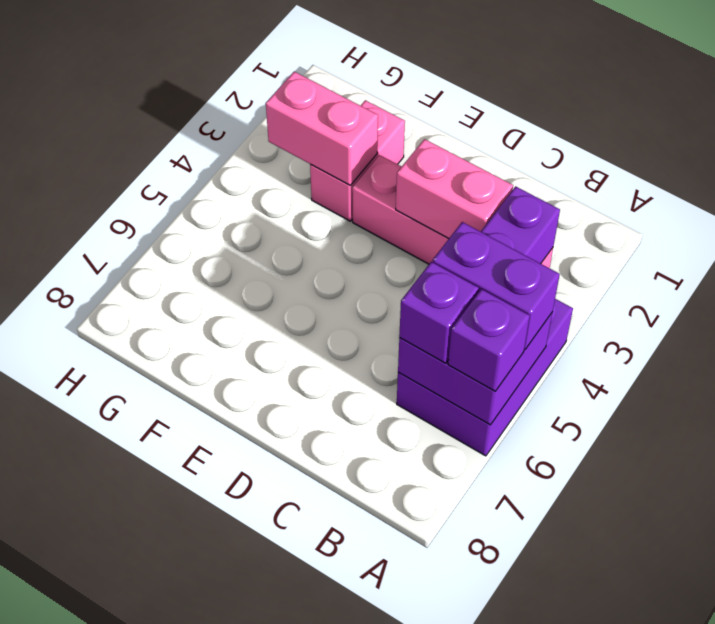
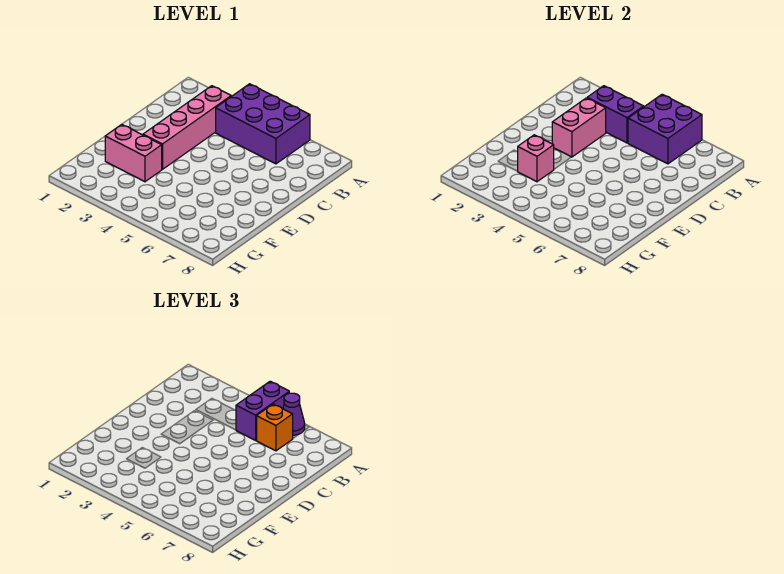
purple 1x1 brick [448,289,530,391] -> purple 1x1 cone [283,393,305,435]
purple 1x1 brick [399,262,479,363] -> orange 1x1 brick [257,404,293,451]
pink 1x2 brick [266,72,378,186] -> pink 1x1 brick [517,135,554,182]

